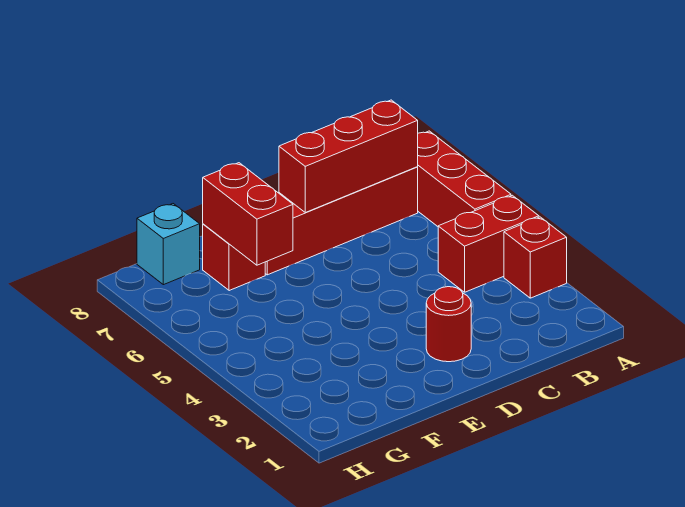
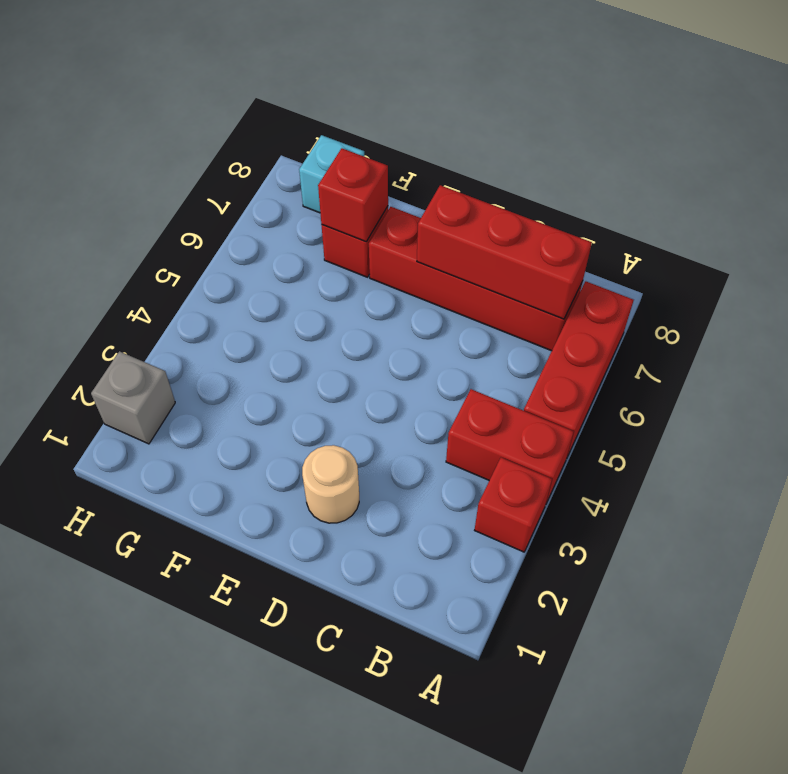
red 1x1 round brick [426,287,471,362] -> tan 1x1 round brick [302,445,359,523]
red 1x2 brick [203,163,293,265] -> red 1x1 brick [318,148,388,241]
none -> grey 1x1 brick [91,351,175,444]

